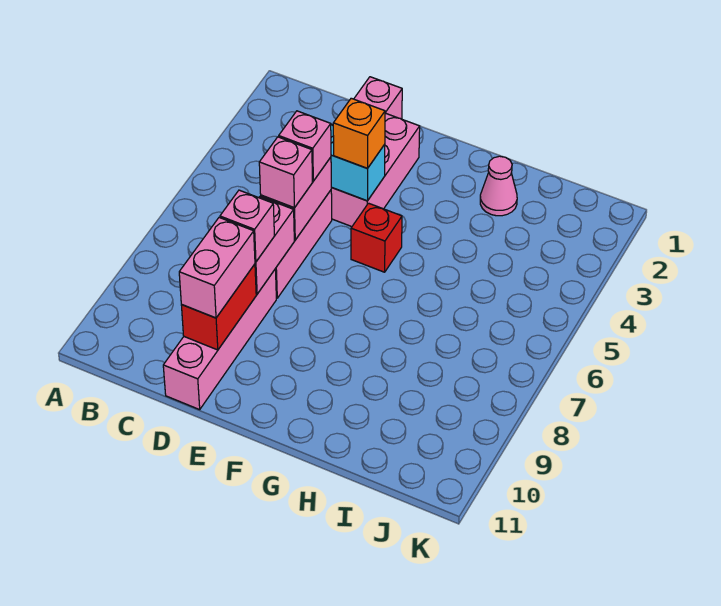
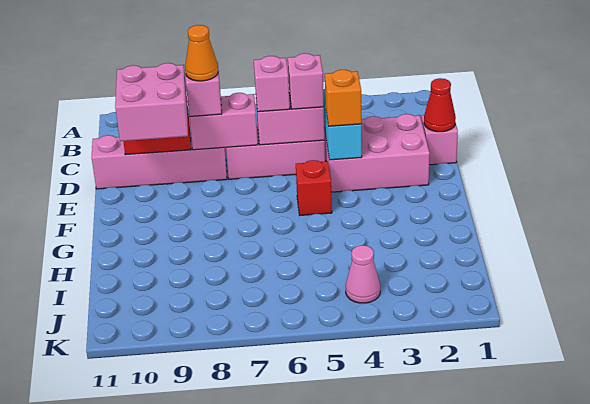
none -> red 1x1 cone [424,78,456,132]
none -> orange 1x1 cone [185,25,218,81]
pink 1x2 brick [179,218,255,318] -> pink 2x2 brick [115,63,188,141]
pink 1x1 cone [480,156,517,216] -> pink 1x1 cone moved to [346,245,380,303]

